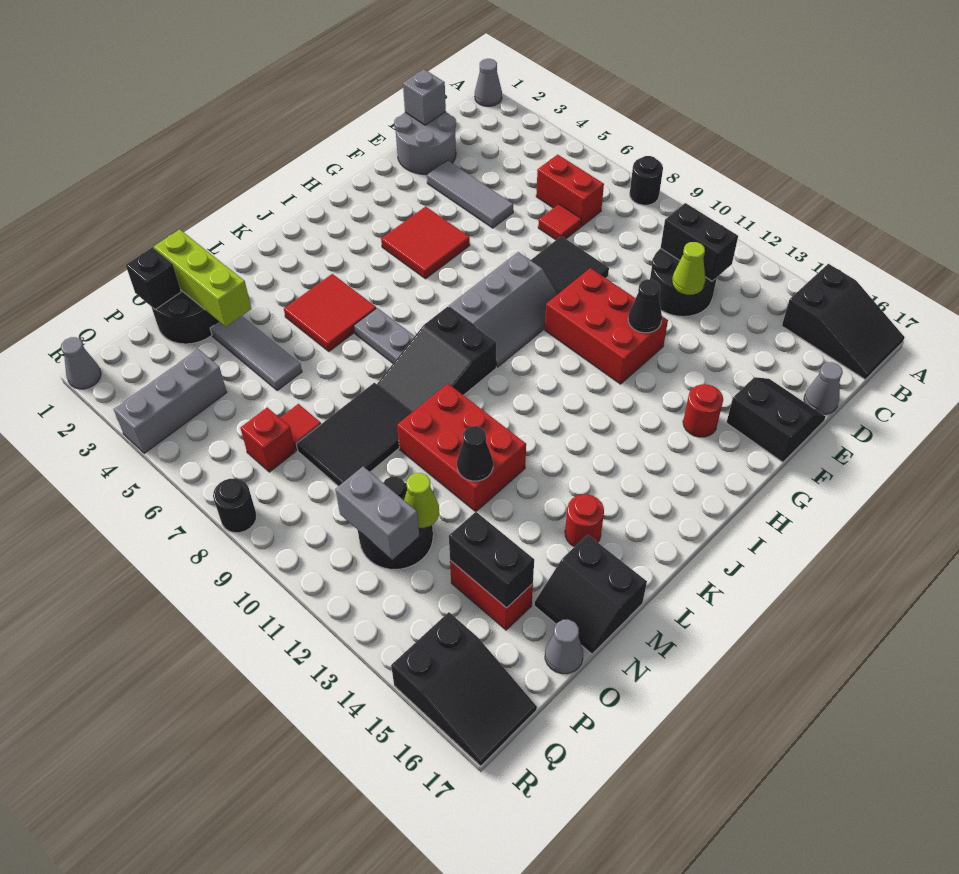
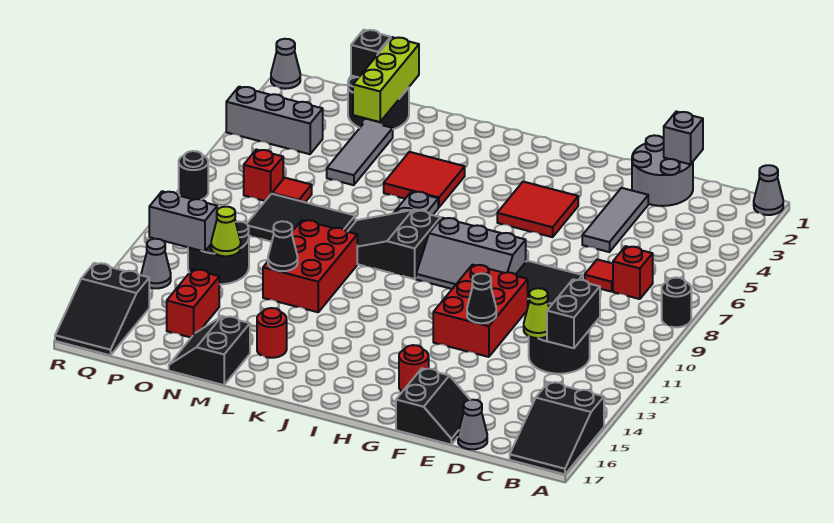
red 1x2 brick [536,155,604,226] -> red 1x1 brick [613,246,653,299]
black 1x2 brick [449,512,534,608] -> none
grey 1x1 cone [545,620,583,674] -> grey 1x1 cone moved to [141,239,171,288]
grey 1x2 brick [335,467,419,560] -> grey 1x2 brick turned to [149,191,217,252]

